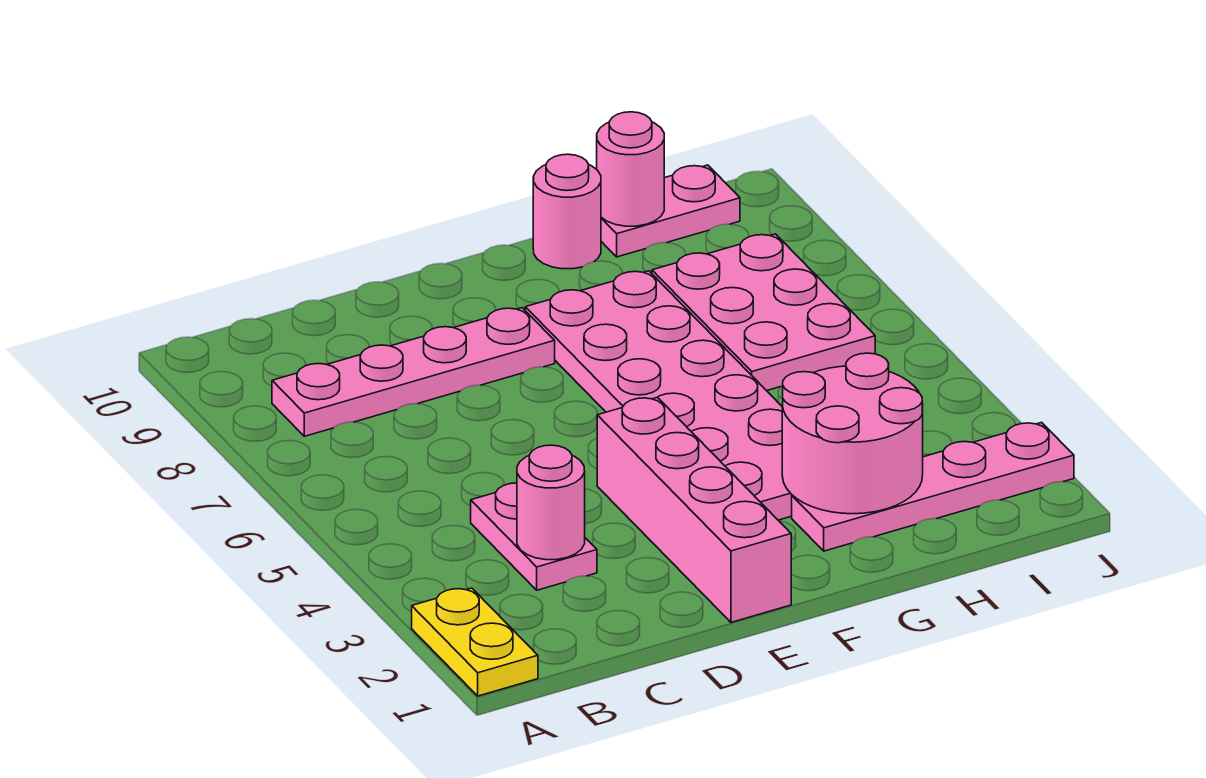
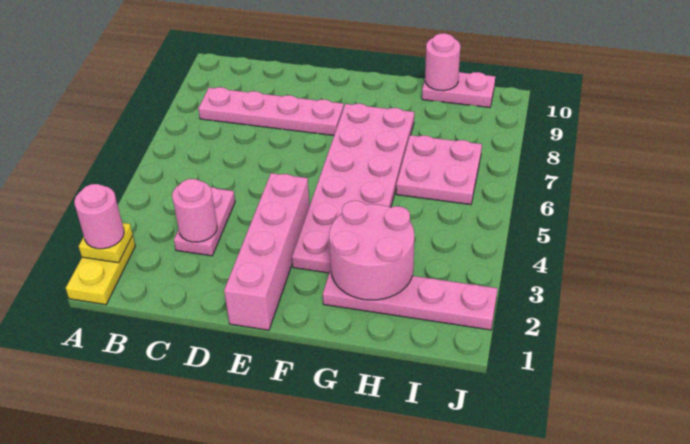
none -> yellow 1x1 plate [79,223,133,263]
pink 1x1 round brick [533,154,601,269] -> pink 1x1 round brick moved to [74,184,124,249]
pink 2x3 plate [652,234,875,391] -> pink 2x2 plate [396,135,482,205]

